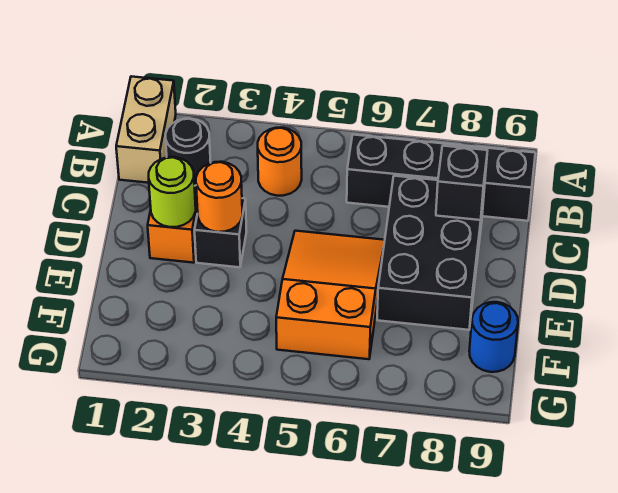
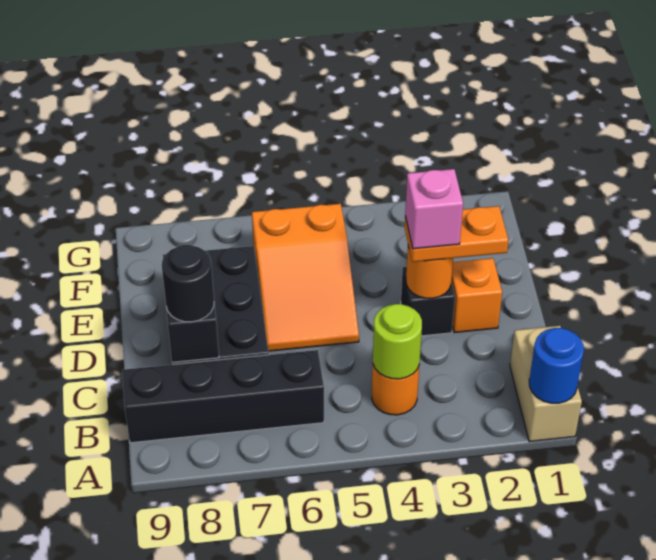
black 1x1 round brick [166,119,211,186] -> black 1x1 round brick moved to [162,245,214,322]
lime 1x1 round brick [149,157,196,227] -> lime 1x1 round brick moved to [373,304,422,379]
none -> orange 1x2 plate [405,206,508,262]
none -> pink 1x1 brick [405,169,463,249]
blue 1x1 round brick [469,302,518,372] -> blue 1x1 round brick moved to [529,328,584,403]

